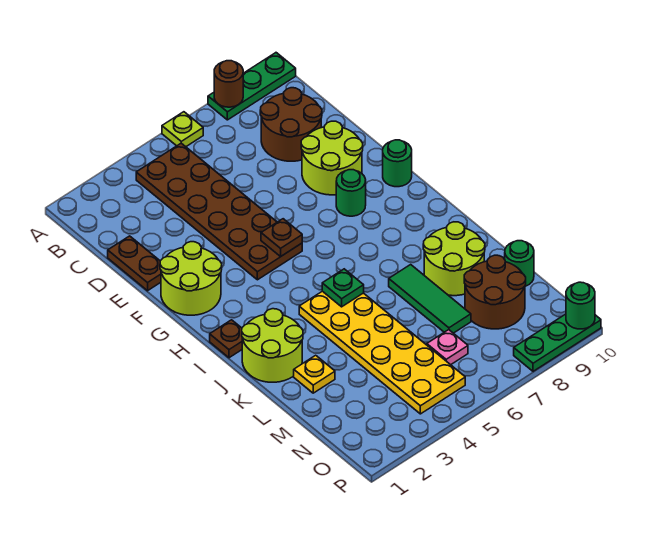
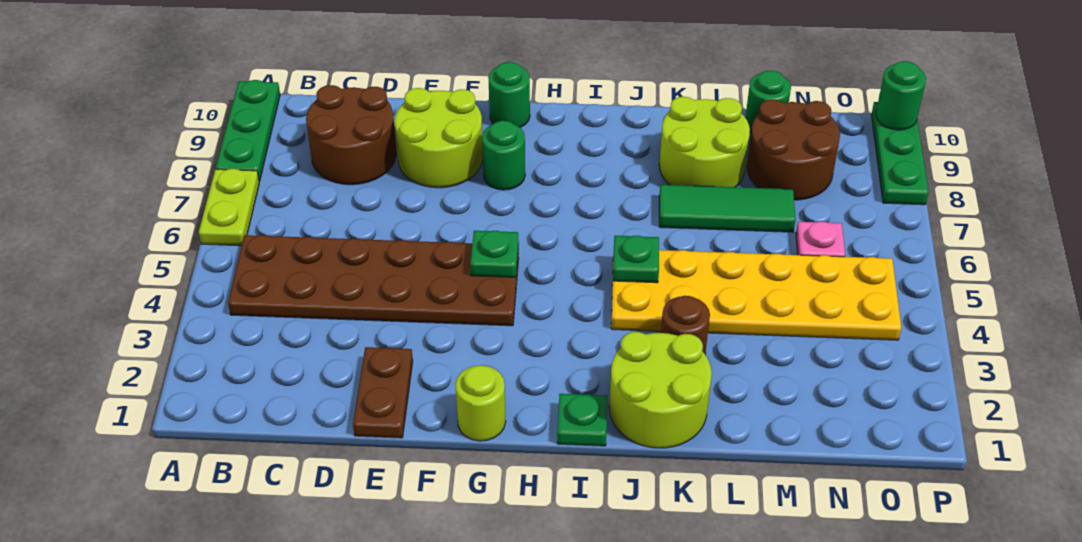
lime 1x1 plate [162,112,203,147] -> lime 1x2 plate [199,169,259,246]
brown 1x1 round brick [214,61,243,107] -> brown 1x1 round brick moved to [661,296,710,354]
brown 1x2 plate [108,236,161,291] -> brown 1x2 plate turned to [353,347,413,438]
lime 2x2 round brick [160,242,222,315] -> lime 1x1 round brick [455,365,506,441]
brown 1x1 plate [261,219,302,257] -> green 1x1 plate [470,231,519,277]
brown 1x1 plate [210,320,242,358] -> green 1x1 plate [557,394,607,446]
yellow 1x1 plate [294,355,335,393] -> none

